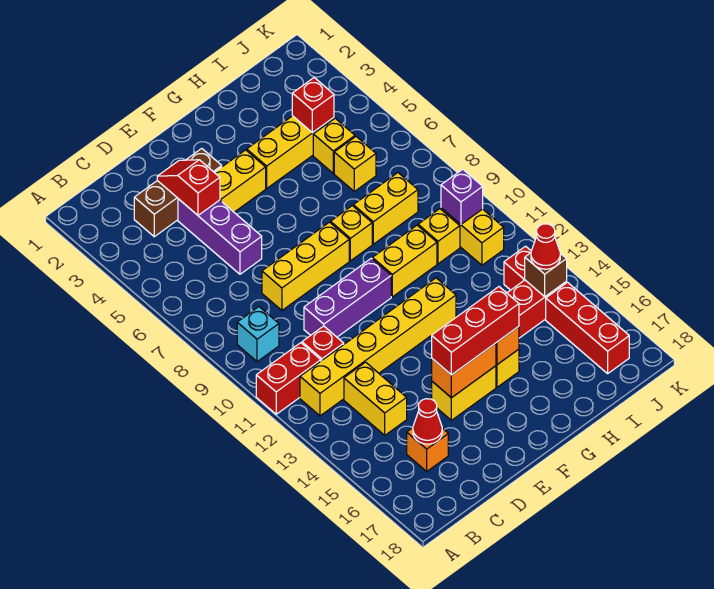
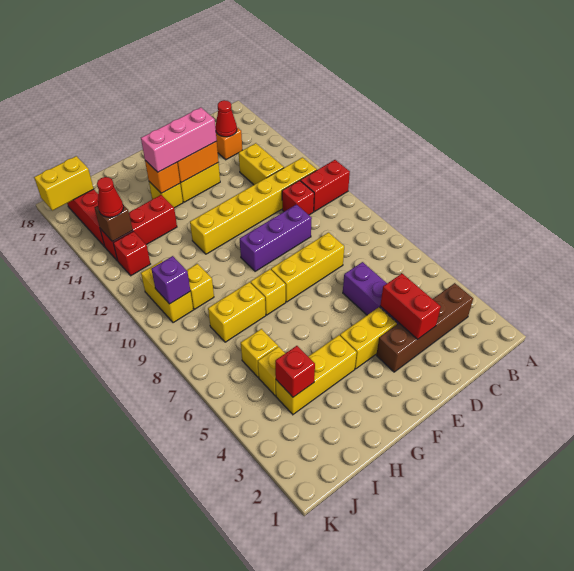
cyan 1x1 brick [237,307,279,362] -> none
brown 1x3 brick [134,149,222,237] -> brown 1x4 brick [376,283,473,372]
red 1x2 slope [157,160,220,215] -> red 1x2 brick [380,274,441,339]
red 1x3 brick [432,287,519,375] -> pink 1x3 brick [141,108,217,172]
yellow 1x2 brick [372,225,437,297] -> yellow 1x2 brick moved to [34,156,94,211]

